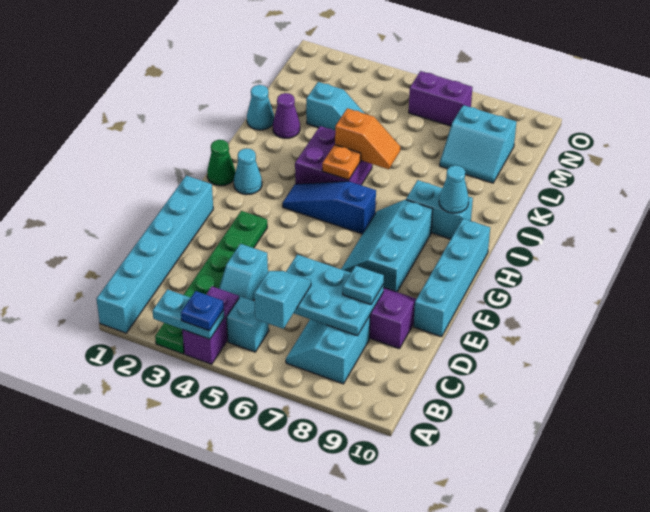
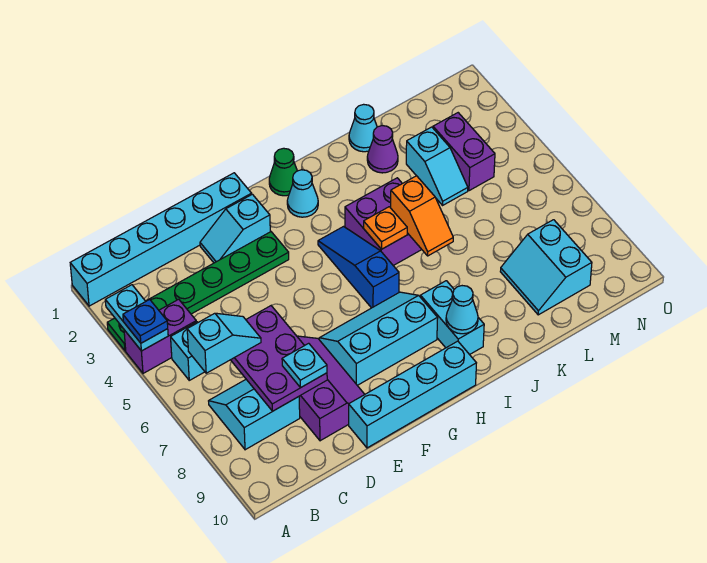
cyan 1x2 slope [219,244,268,301] -> cyan 1x2 slope moved to [200,194,270,263]
cyan 2x3 plate [286,255,383,336] -> purple 2x3 plate [231,306,327,411]
purple 1x2 brick [409,71,472,126] -> purple 1x2 brick moved to [433,113,495,191]

